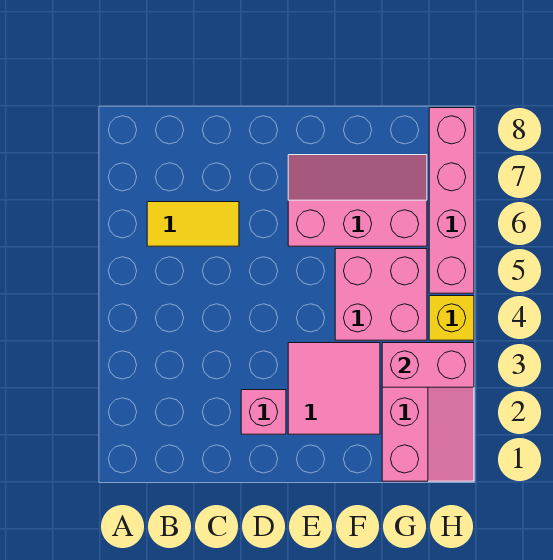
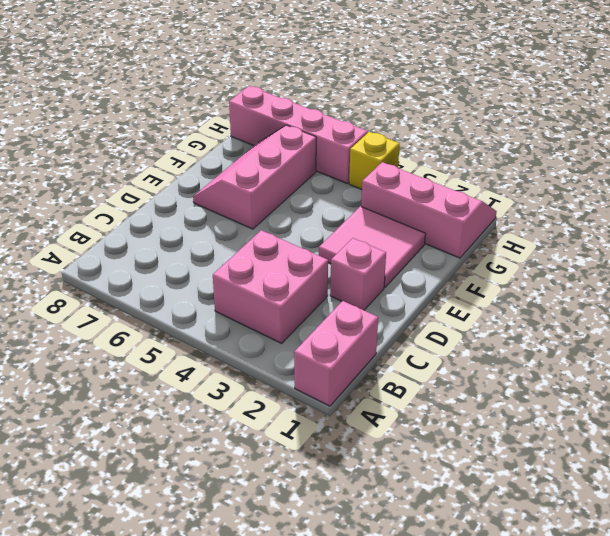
yellow 1x2 tile [147,202,239,246] -> none
pink 2x2 brick [335,249,427,340] -> pink 2x2 brick moved to [213,230,328,343]
pink 1x2 brick [382,343,474,387] -> pink 1x2 brick moved to [294,301,378,406]

